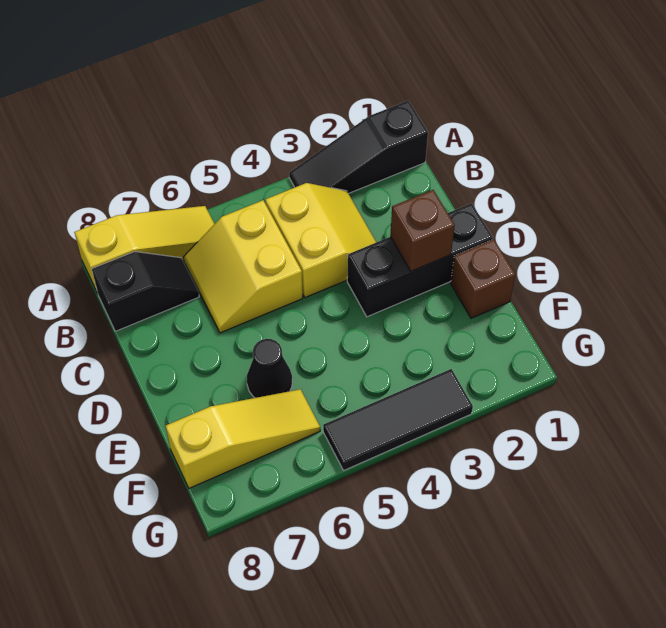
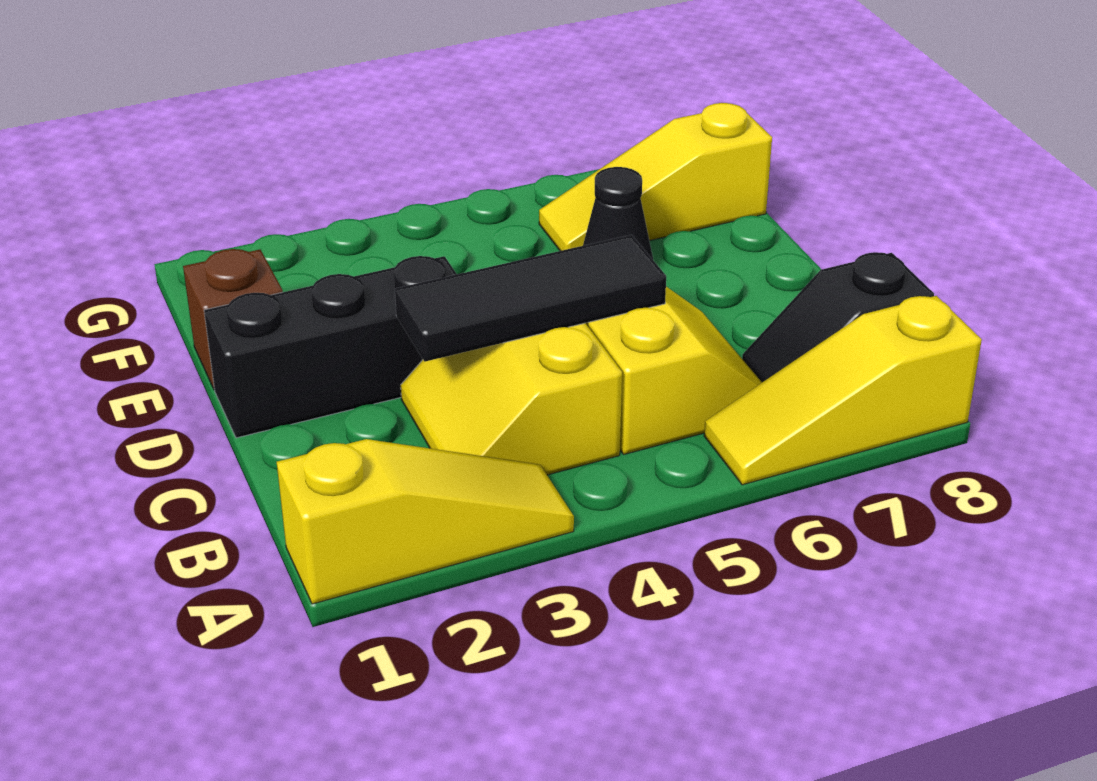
black 1x3 slope [289,101,428,193] -> yellow 1x3 slope [277,439,574,604]
brown 1x1 brick [390,190,455,271] -> none
black 1x3 tile [323,369,473,470] -> black 1x3 tile moved to [395,235,666,362]

